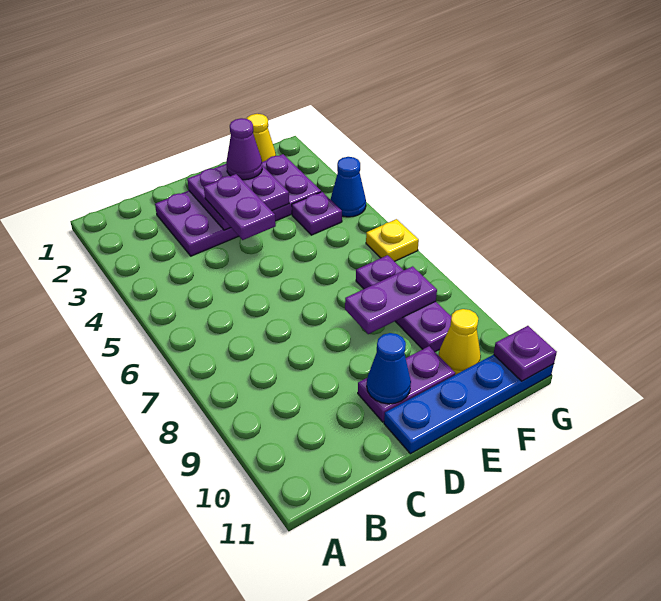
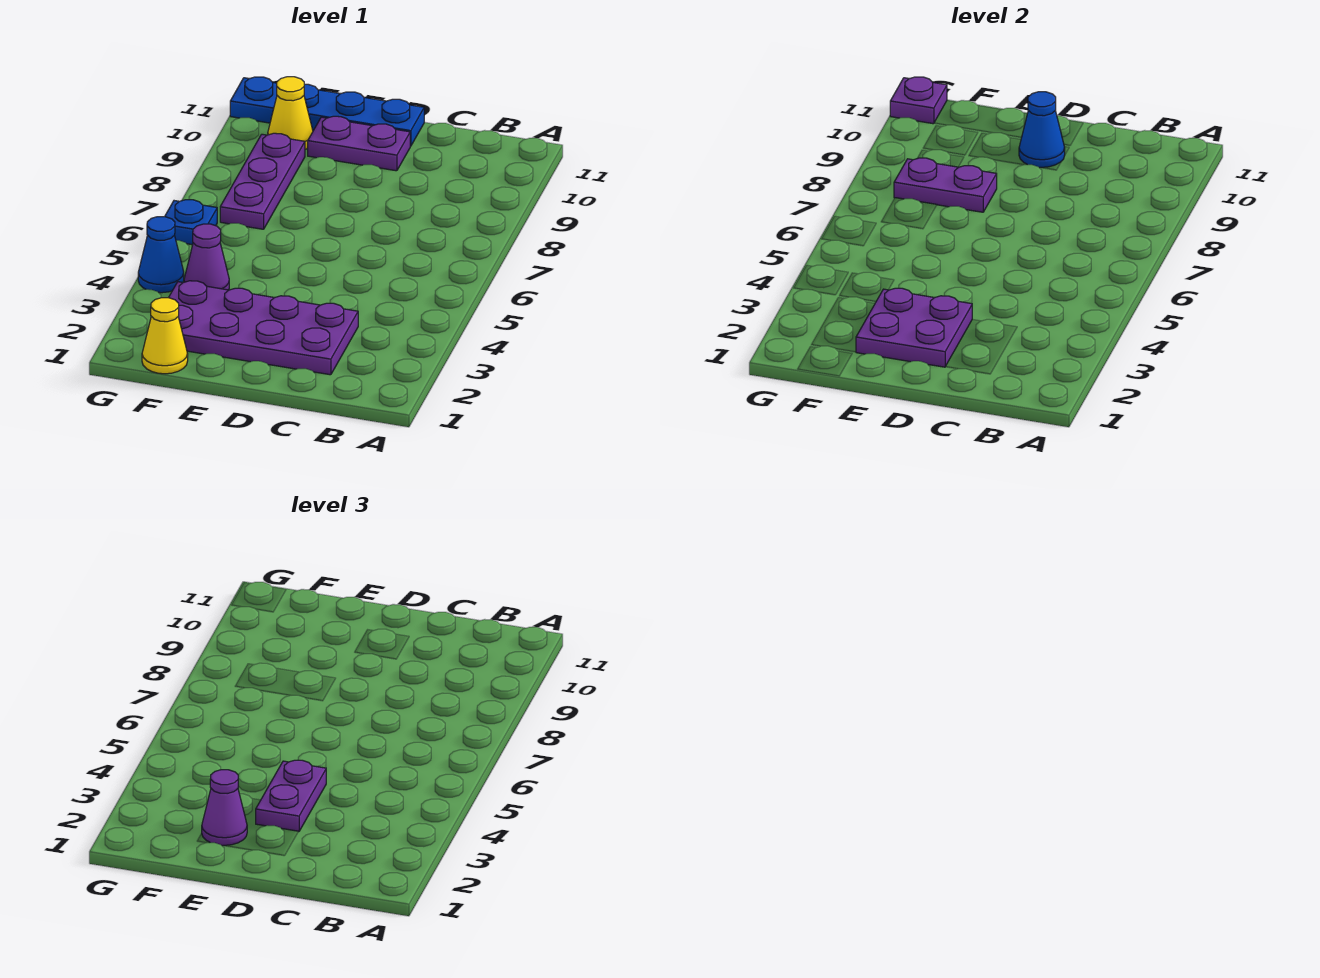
purple 1x1 plate [292,192,342,235] -> purple 1x1 cone [184,224,229,290]
yellow 1x1 plate [366,219,419,261] -> blue 1x1 plate [165,200,217,245]

